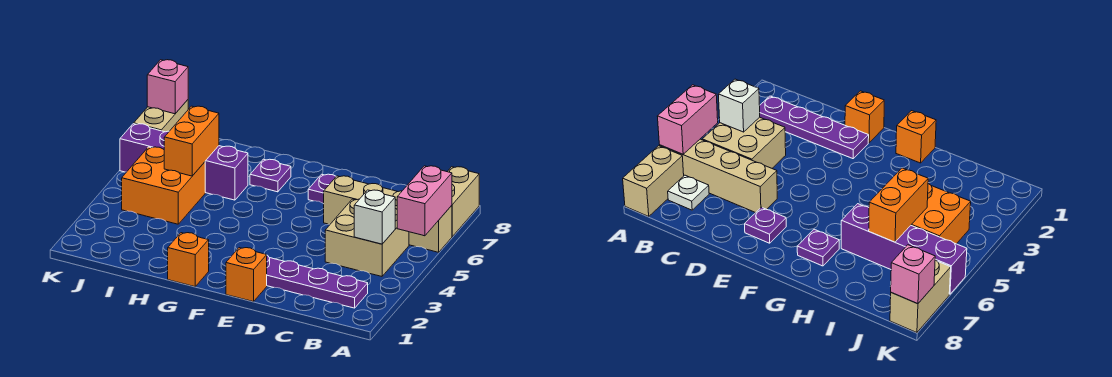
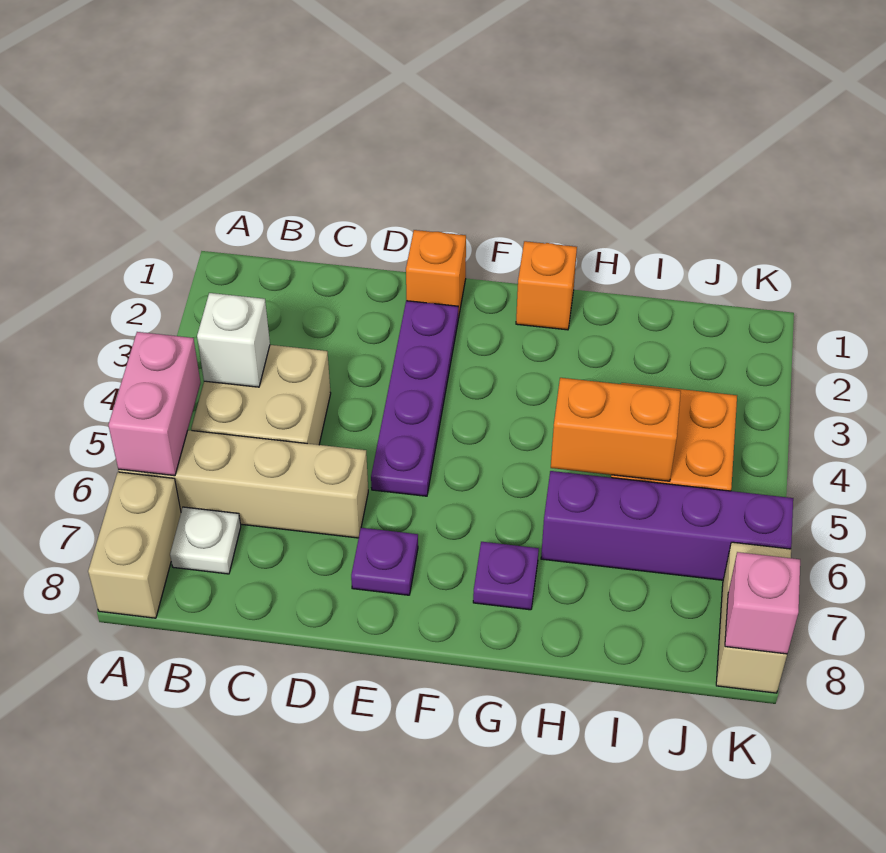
purple 1x4 plate [267,255,368,308] -> purple 1x4 plate turned to [371,301,458,496]
orange 1x2 brick [164,106,219,176] -> orange 1x2 brick turned to [551,378,681,481]

